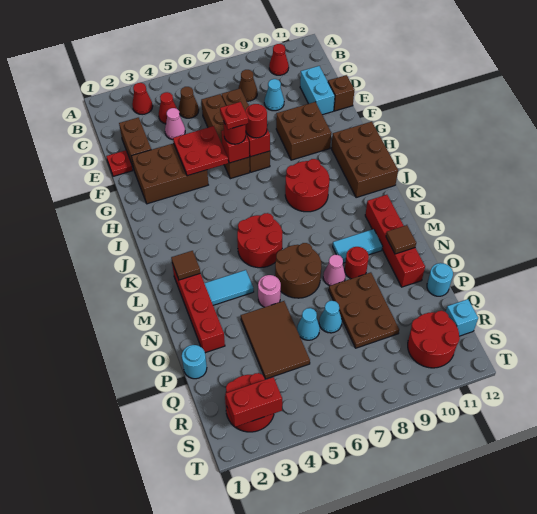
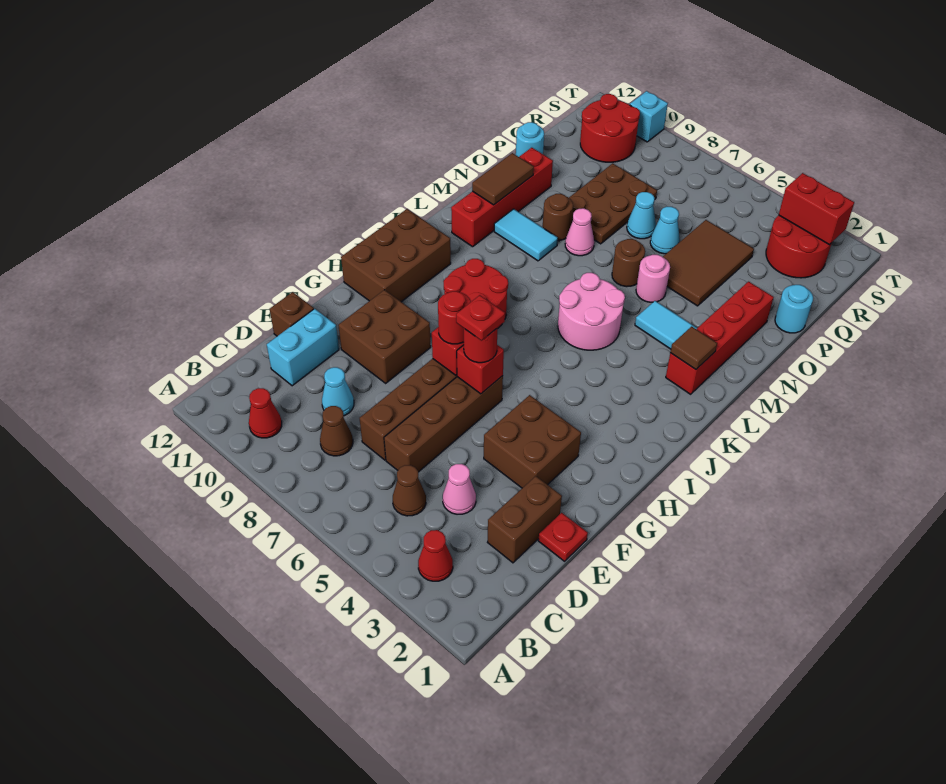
red 1x1 cone [159,92,177,124] -> none
brown 2x3 brick [131,143,208,204] -> brown 2x2 brick [484,395,581,488]
red 2x2 plate [173,126,228,176] -> none
red 2x2 round brick [237,213,282,268] -> pink 2x2 round brick [558,273,625,350]
brown 2x2 round brick [275,243,321,298] -> brown 1x1 round brick [612,239,645,287]
red 1x1 round brick [345,247,369,279] -> brown 1x1 round brick [543,194,573,241]
brown 1x1 tile [386,225,416,254] -> brown 1x2 tile [472,153,534,205]
cyan 1x1 brick [446,299,478,336] -> cyan 1x1 brick moved to [630,91,668,142]

